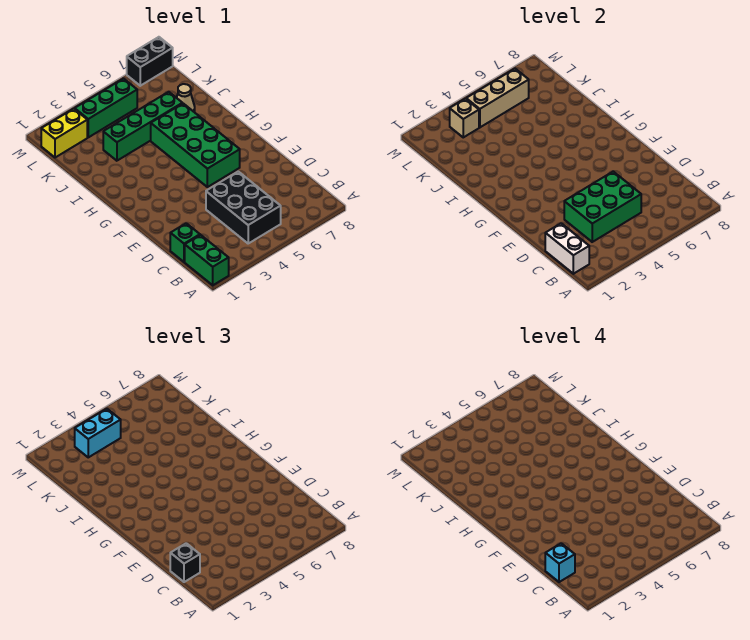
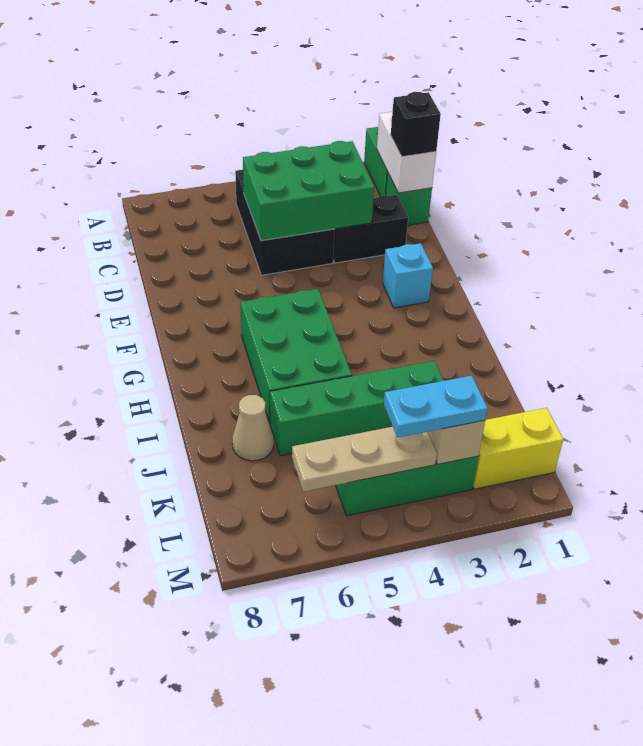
cyan 1x1 brick [545,543,575,582] -> cyan 1x1 brick moved to [383,243,433,308]
green 2x4 brick [151,104,240,187] -> green 2x3 brick [241,289,352,423]
cyan 1x2 brick [75,409,121,457] -> cyan 1x2 plate [384,376,488,438]
tan 1x3 brick [466,69,529,127] -> tan 1x3 plate [292,427,437,492]
black 1x2 brick [127,37,173,86] -> black 1x2 brick moved to [333,195,408,263]

